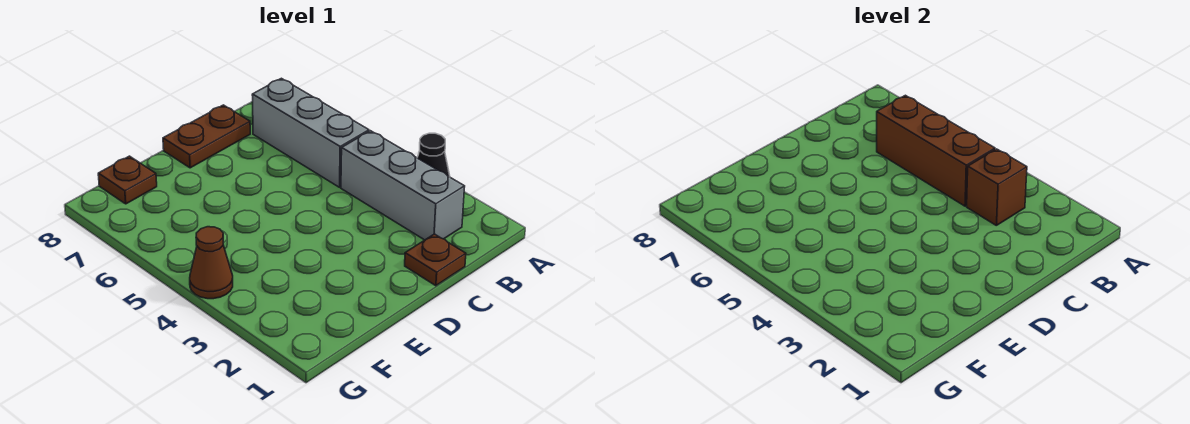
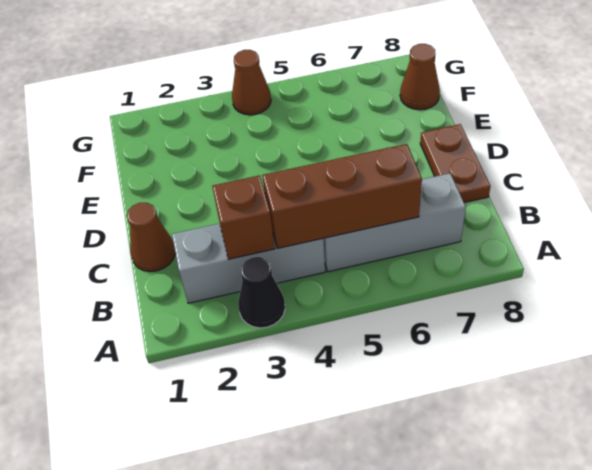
brown 1x1 plate [405,234,466,286] -> brown 1x1 cone [127,203,175,272]
brown 1x1 plate [98,156,157,204] -> brown 1x1 cone [400,44,440,110]

